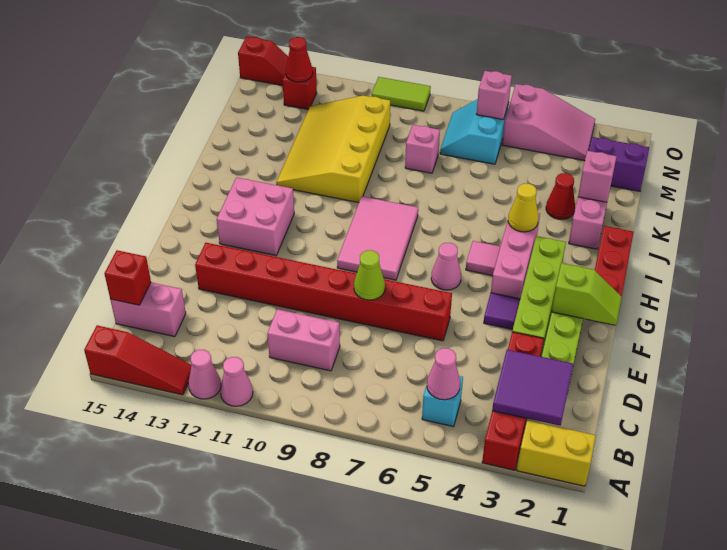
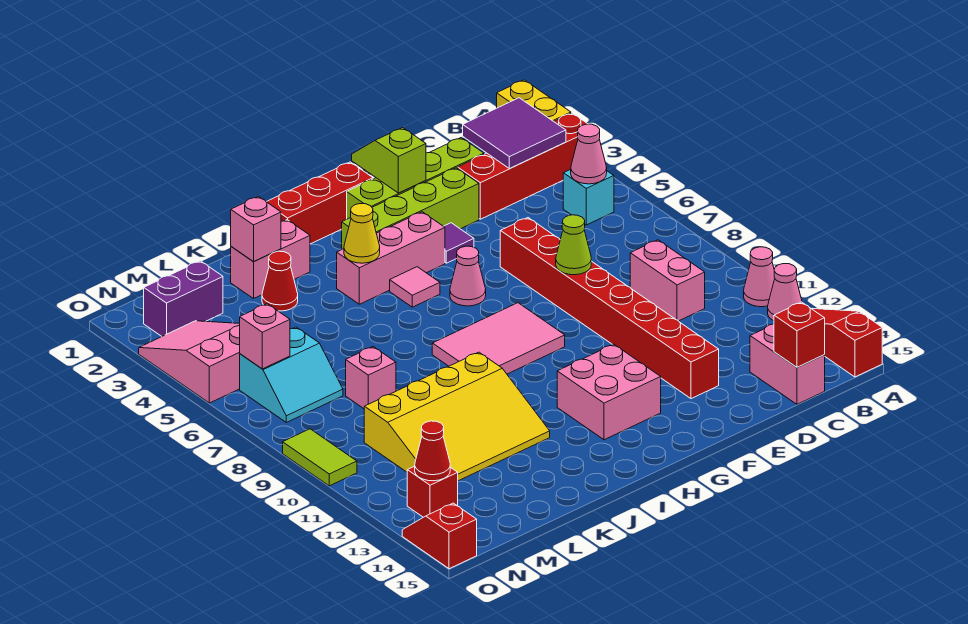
purple 1x2 brick [589,137,649,191] -> purple 1x2 brick turned to [144,261,223,336]

